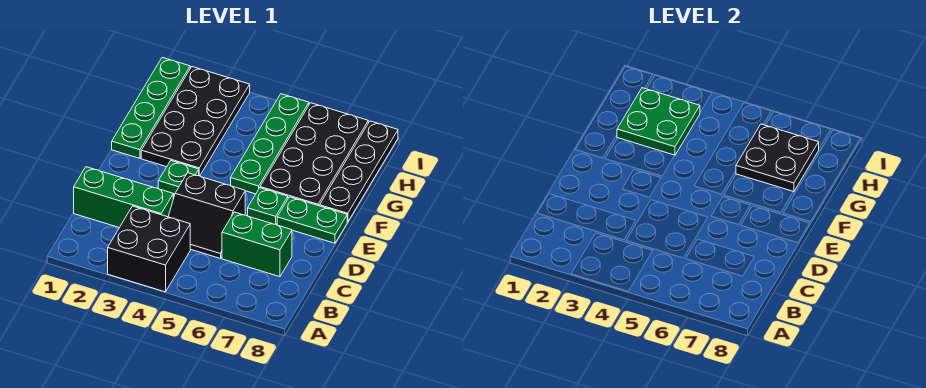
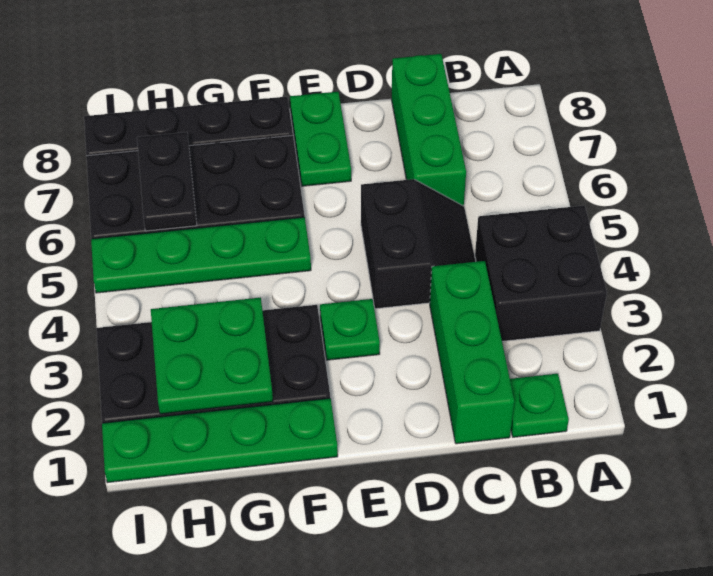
green 1x2 brick [222,212,292,277] -> green 1x3 brick [391,54,466,206]
green 1x1 plate [248,188,288,224] -> green 1x1 plate moved to [510,374,569,437]
black 2x2 plate [736,124,819,192] -> black 1x2 plate [137,132,197,231]

